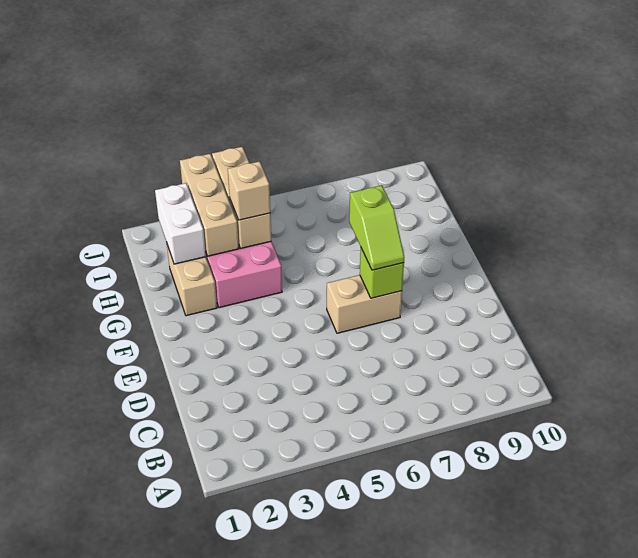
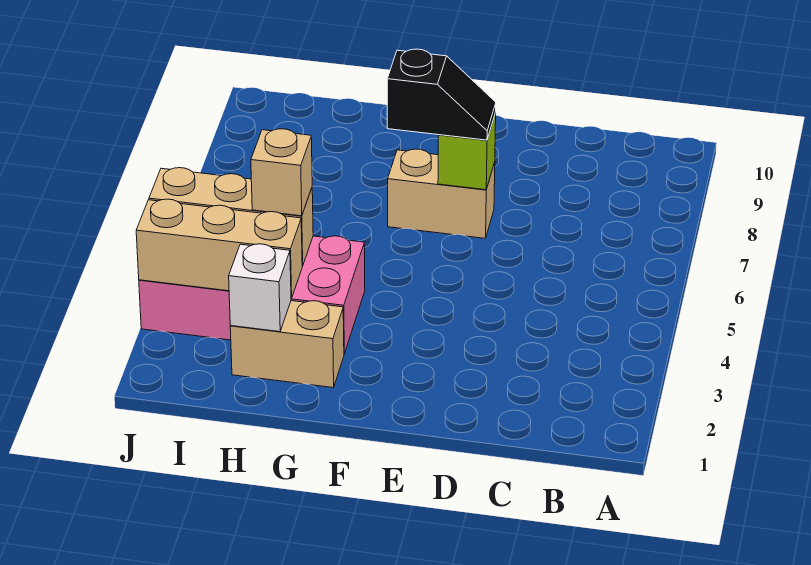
tan 1x2 brick [327,275,402,333] -> tan 1x2 brick turned to [388,149,495,238]
lime 1x2 slope [349,185,404,270] -> black 1x2 slope [387,49,496,140]
white 1x2 brick [155,183,206,264] -> white 1x1 brick [229,244,291,332]

